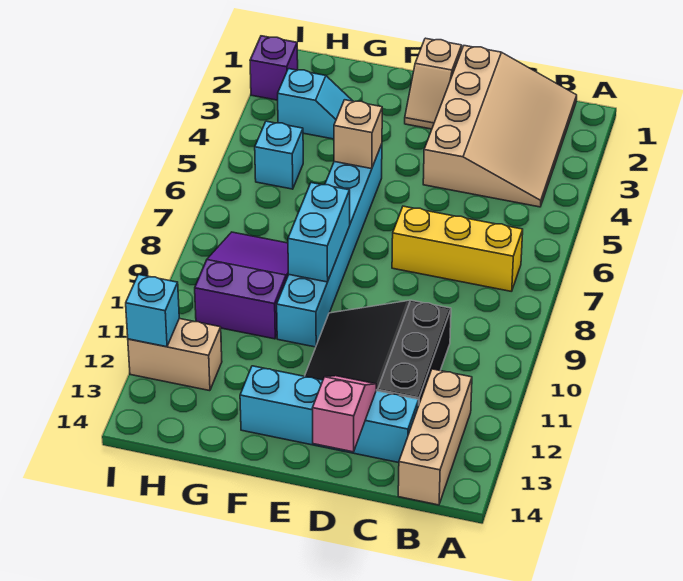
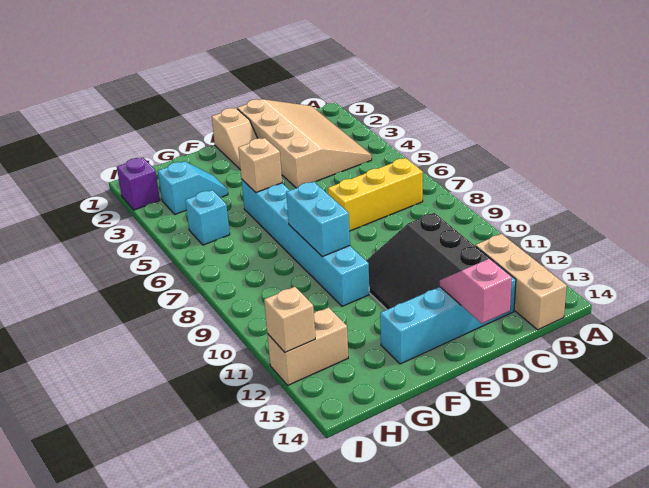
purple 2x3 slope [195,232,289,339] -> none
cyan 1x1 brick [126,275,179,347] -> tan 1x1 brick [264,287,315,352]

